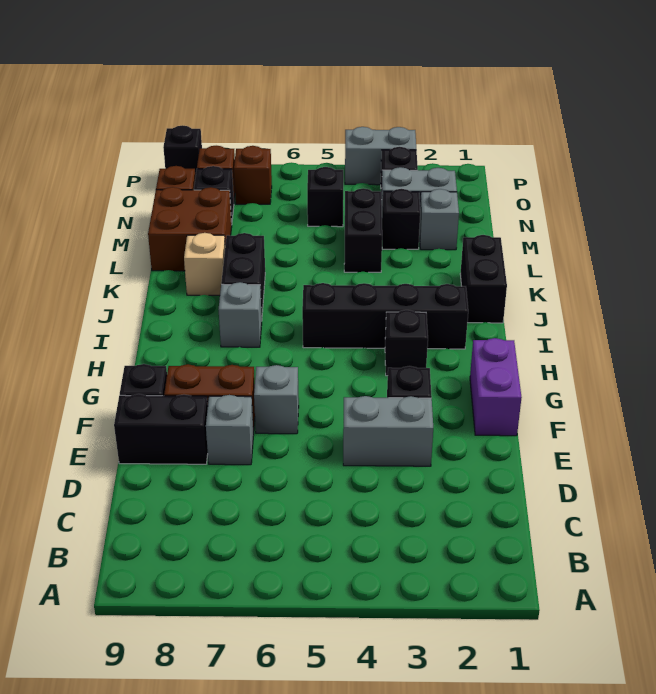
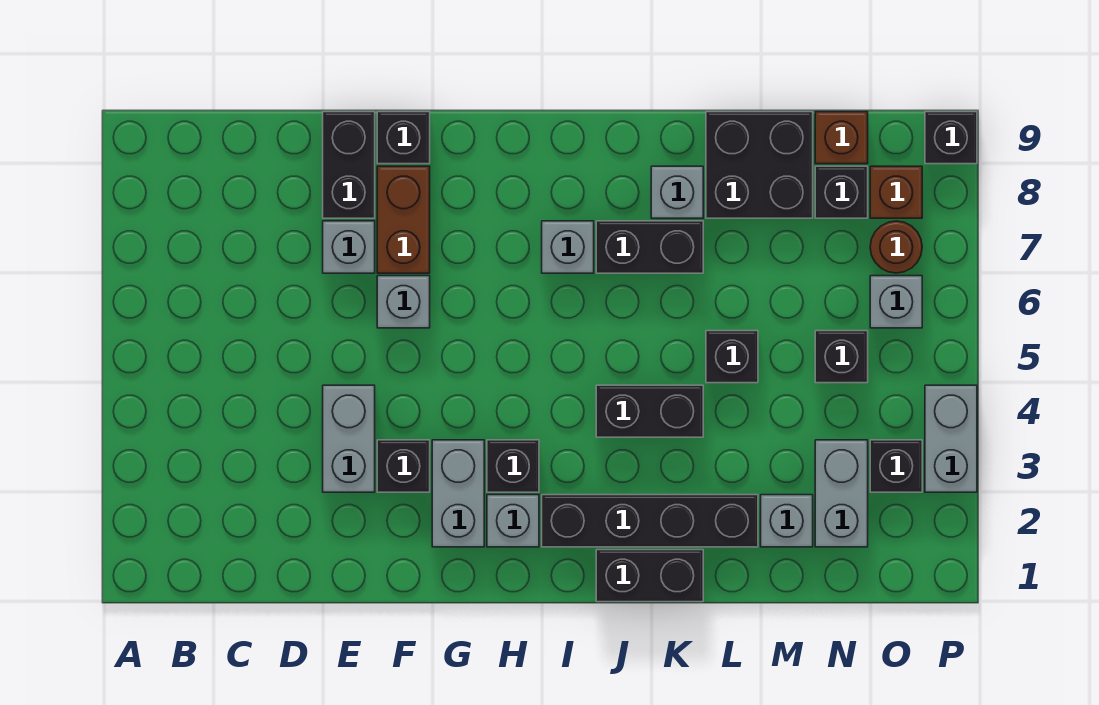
purple 1x2 brick [470,338,522,436] -> none
none -> grey 1x2 brick [432,440,484,547]
none -> grey 1x1 brick [487,495,539,547]
black 1x4 brick [302,283,468,349] -> black 1x4 brick turned to [542,495,758,547]
tan 1x1 brick [184,233,225,295] -> grey 1x1 brick [651,166,703,218]
black 1x2 brick [344,188,382,272] -> black 1x2 brick moved to [596,385,703,437]
brown 2x2 brick [148,187,232,271] -> black 2x2 brick [706,112,813,218]
black 1x1 brick [382,189,420,249] -> black 1x1 brick moved to [706,331,758,383]
none -> grey 1x1 brick [870,276,922,328]
brown 1x1 brick [234,146,272,204] -> brown 1x1 round brick [870,221,922,273]

